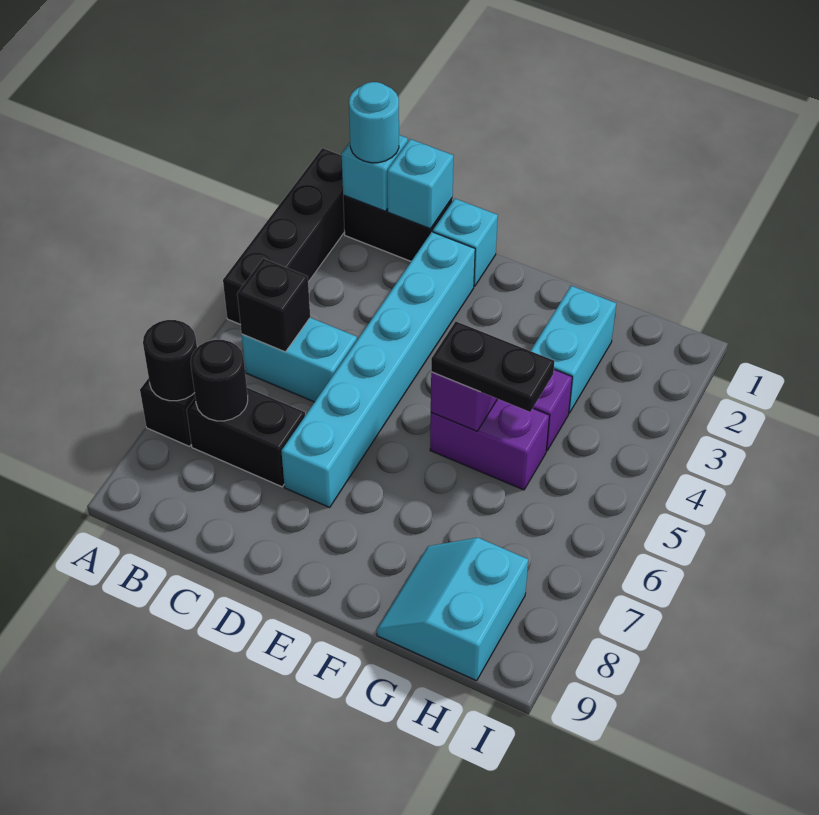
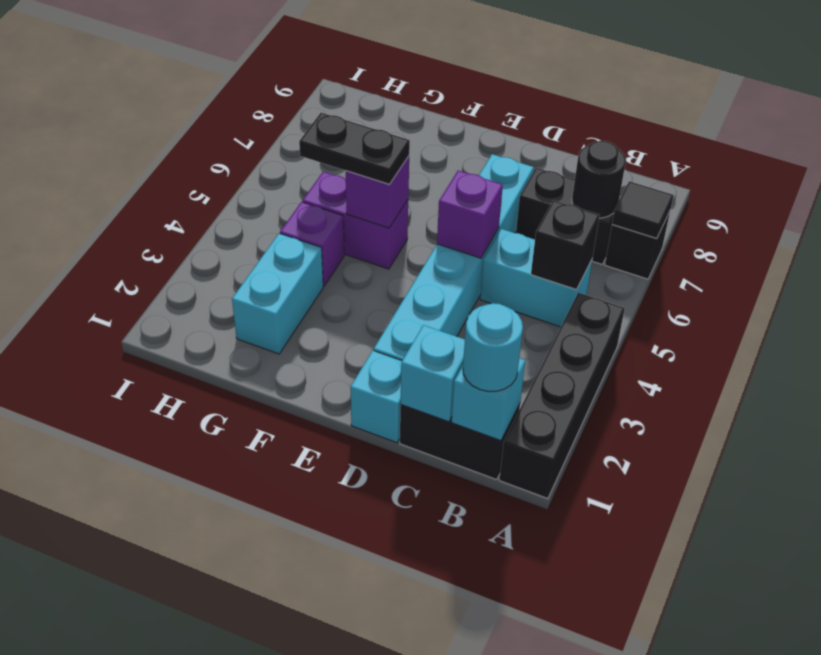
black 1x1 round brick [143,320,197,401] -> black 1x1 tile [612,181,674,238]
none -> purple 1x1 brick [437,171,503,258]
cyan 2x2 slope [377,538,528,681] -> none

